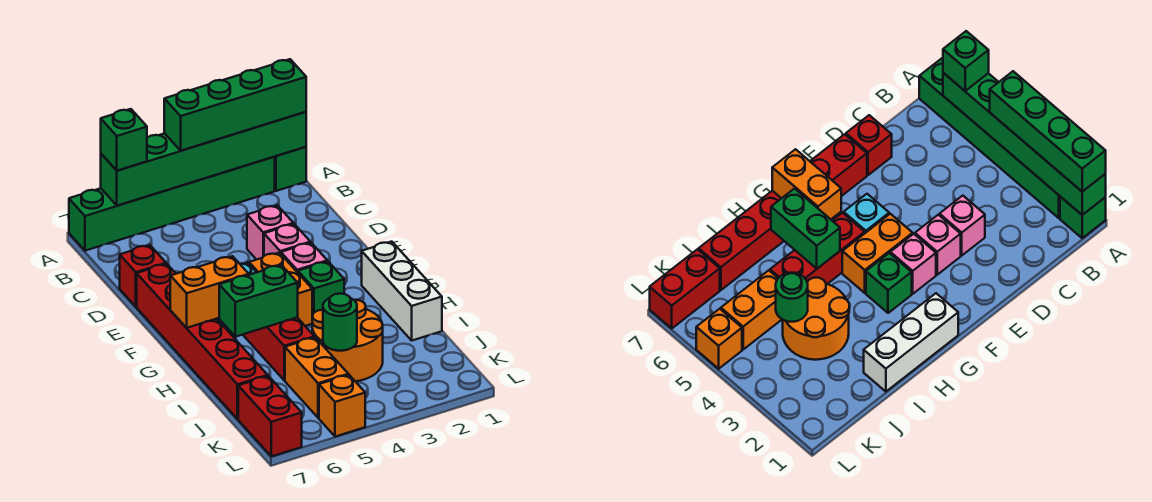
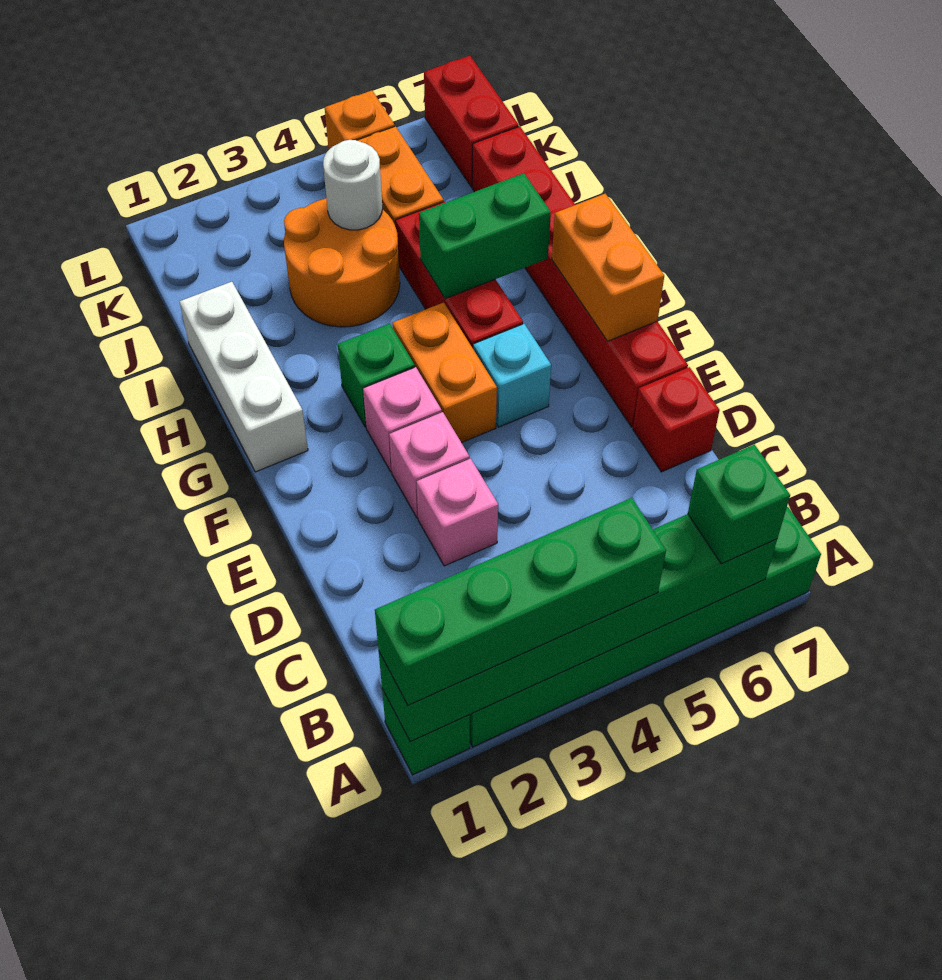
orange 1x2 brick [170,256,249,328] -> orange 1x2 brick turned to [552,194,664,341]
green 1x1 round brick [323,293,357,351] -> white 1x1 round brick [323,140,382,230]

